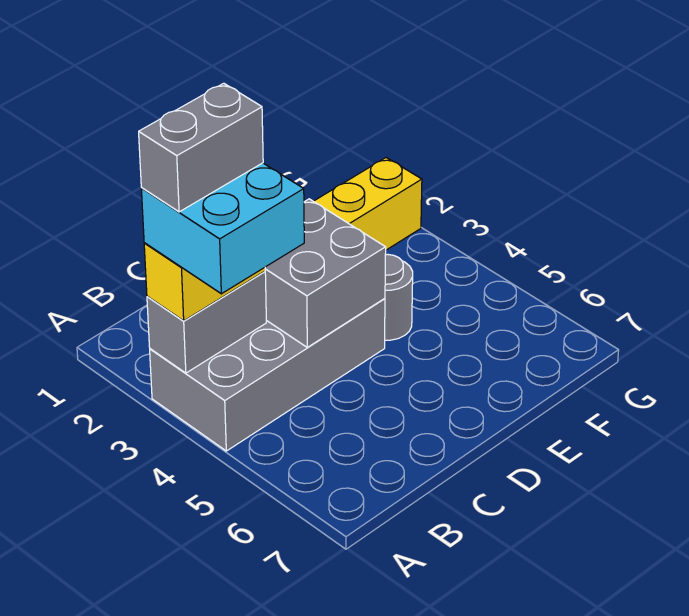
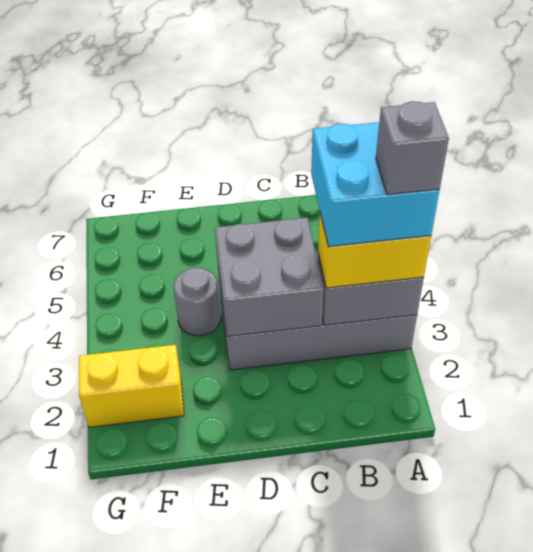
grey 1x2 brick [139,83,263,212] -> grey 1x1 brick [376,101,449,195]

